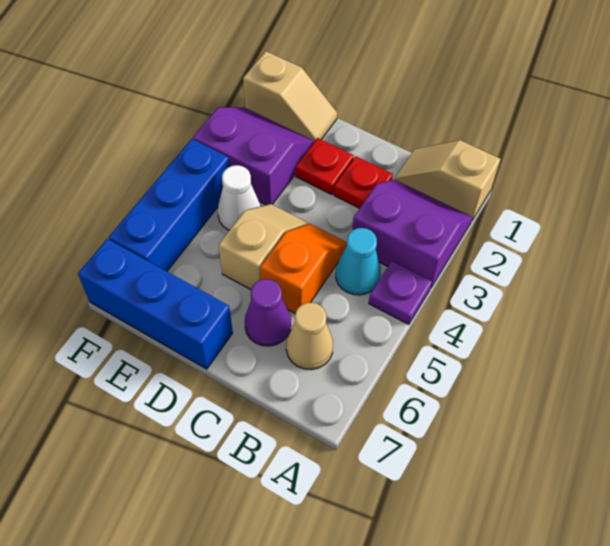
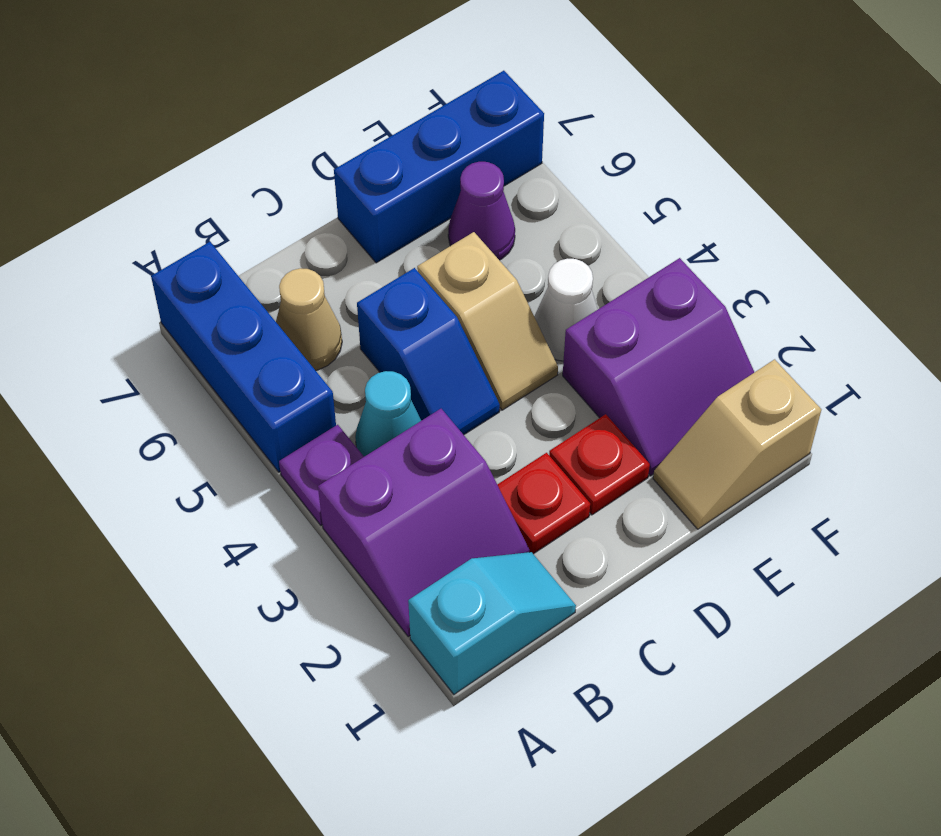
tan 1x2 slope [395,140,500,220] -> cyan 1x2 slope [408,552,576,694]
orange 1x2 slope [260,224,347,313] -> blue 1x2 slope [357,268,500,435]
purple 1x1 cone [245,279,291,346] -> purple 1x1 cone moved to [448,162,515,260]
blue 1x3 brick [109,139,229,271] -> blue 1x3 brick moved to [151,242,336,472]

